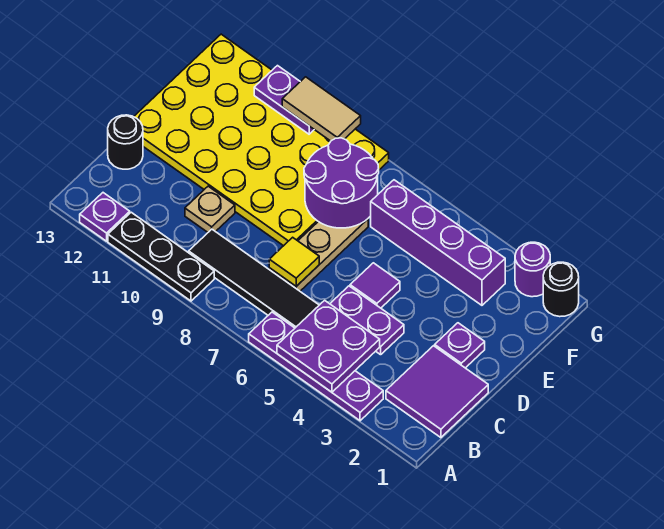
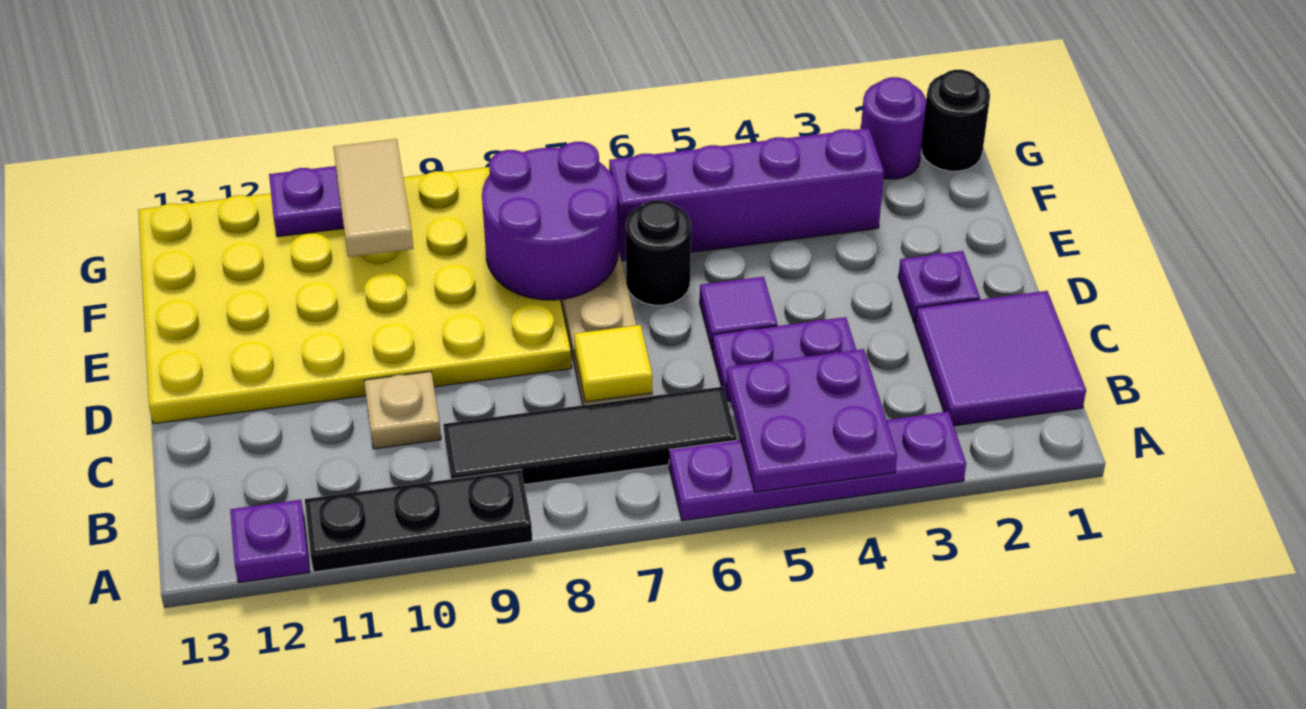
black 1x1 round brick [108,115,143,169] -> black 1x1 round brick moved to [626,200,691,305]
tan 1x2 tile [282,77,361,141] -> tan 1x2 tile turned to [333,139,413,257]

